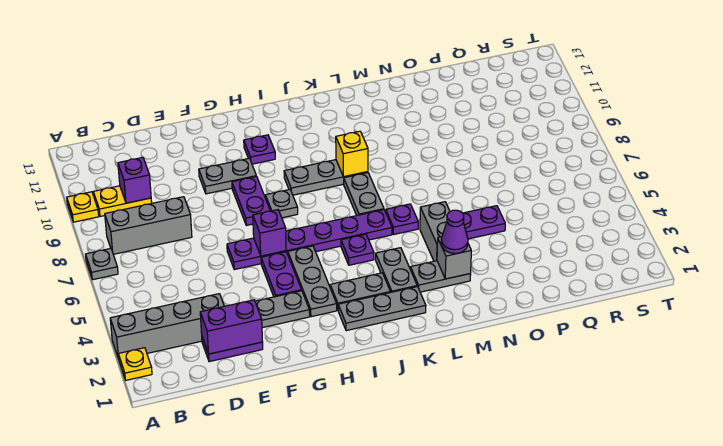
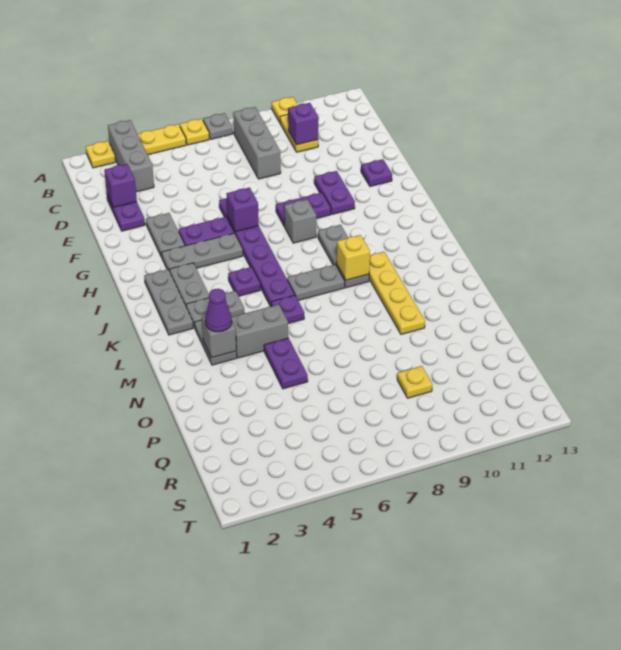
grey 1x4 brick [110,294,224,359] -> grey 1x3 brick [108,120,154,192]
none -> yellow 1x2 plate [138,124,186,155]
none -> yellow 1x1 plate [180,119,210,145]
purple 1x2 brick [200,300,263,354] -> purple 1x1 brick [104,164,137,207]
grey 1x2 plate [199,158,256,194] -> purple 1x2 plate [314,171,355,214]
grey 1x1 plate [265,189,298,218] -> grey 1x1 brick [284,199,316,243]
purple 1x1 plate [244,135,275,164] -> purple 1x1 plate moved to [361,159,392,187]
none -> yellow 1x4 plate [369,252,425,334]
none -> yellow 1x1 plate [397,366,432,398]

